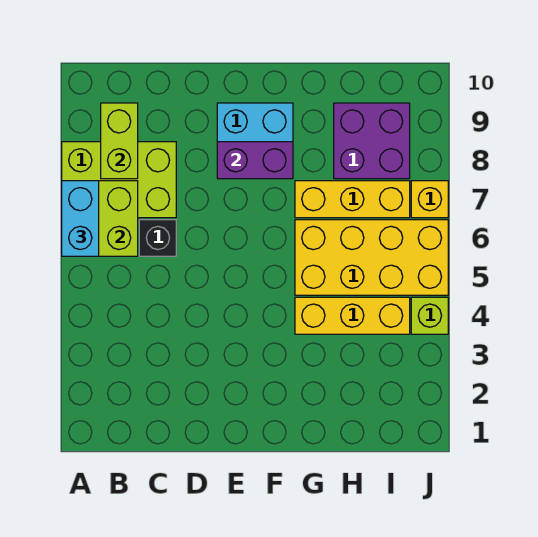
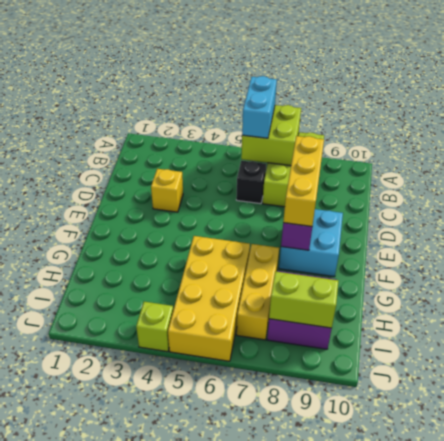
cyan 1x2 brick [62,181,99,256] -> cyan 1x2 brick turned to [242,76,277,138]
lime 1x2 brick [101,103,138,179] -> lime 1x2 brick moved to [269,271,338,328]
yellow 1x3 brick [295,297,410,334] -> yellow 1x3 brick moved to [283,136,324,226]
yellow 1x1 brick [411,181,448,218] -> yellow 1x1 brick moved to [151,169,183,212]

